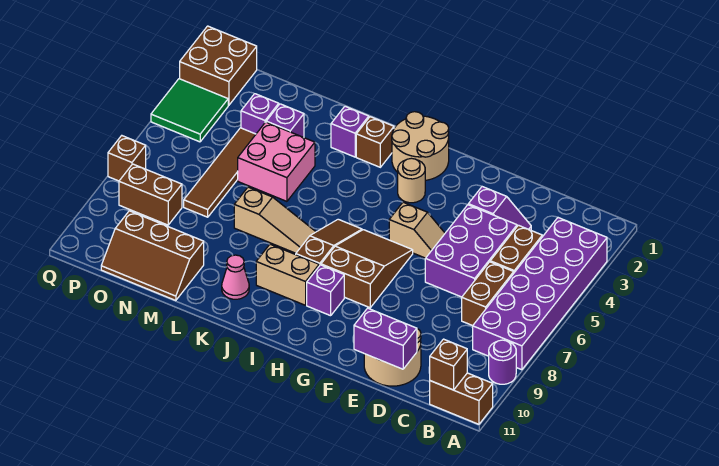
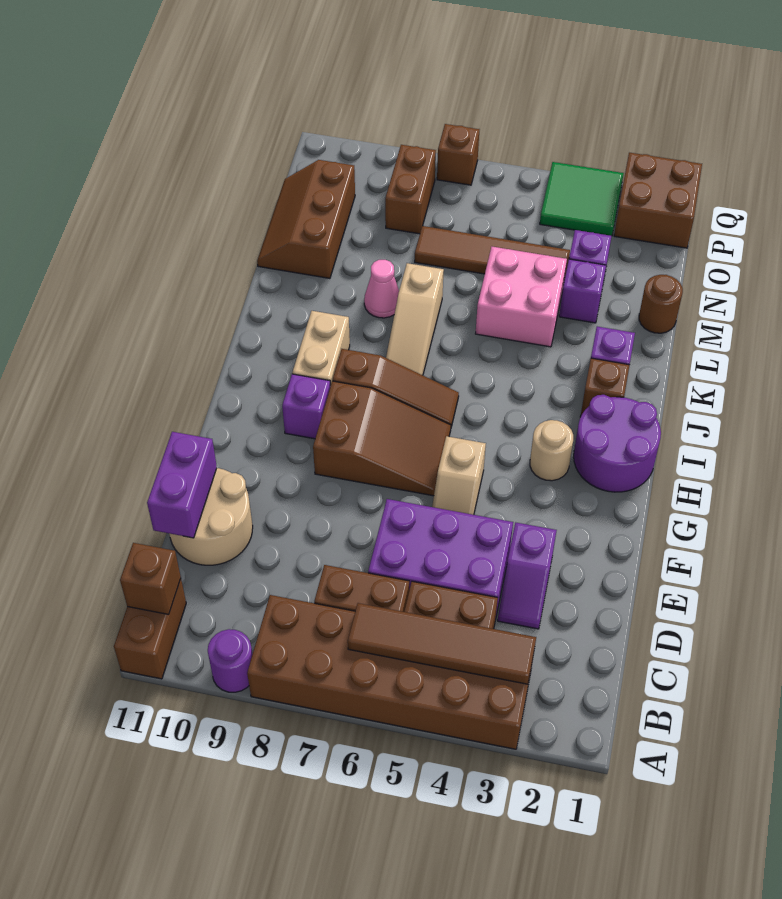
purple 2x6 brick [473,218,607,370] -> brown 2x6 brick [247,595,534,749]
none -> brown 1x4 tile [348,603,536,684]
tan 2x2 round brick [392,112,449,180] -> purple 2x2 round brick [574,395,661,492]
pink 1x1 cone [222,255,249,299] -> pink 1x1 cone moved to [364,260,399,318]
none -> brown 1x1 round brick [639,275,683,333]

